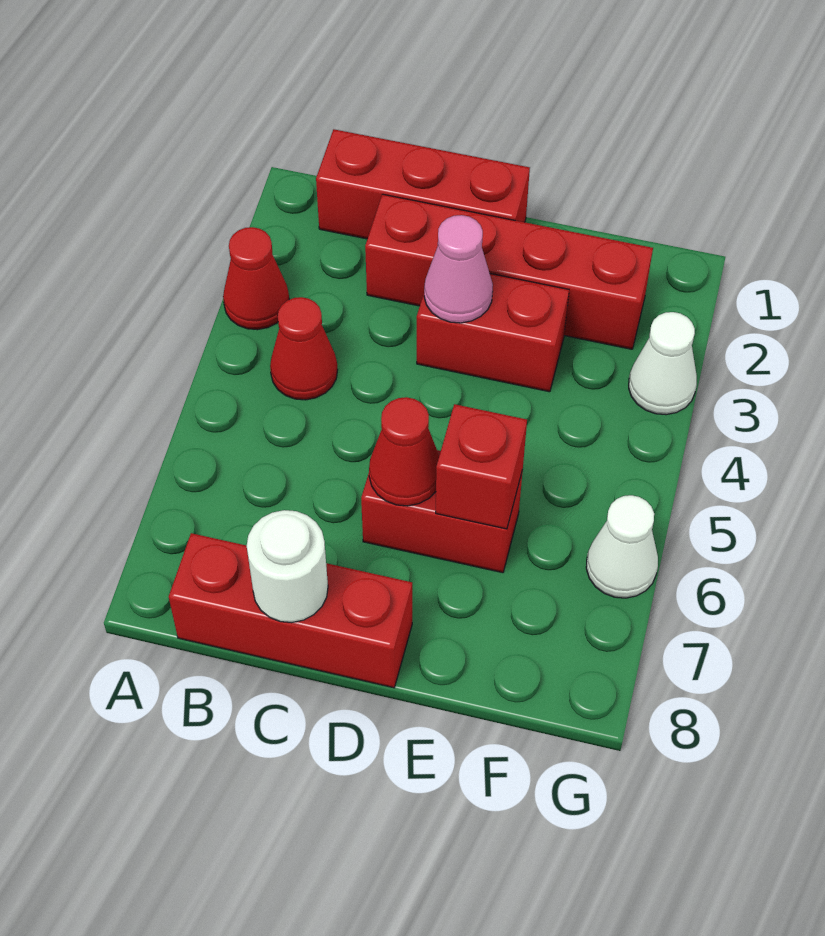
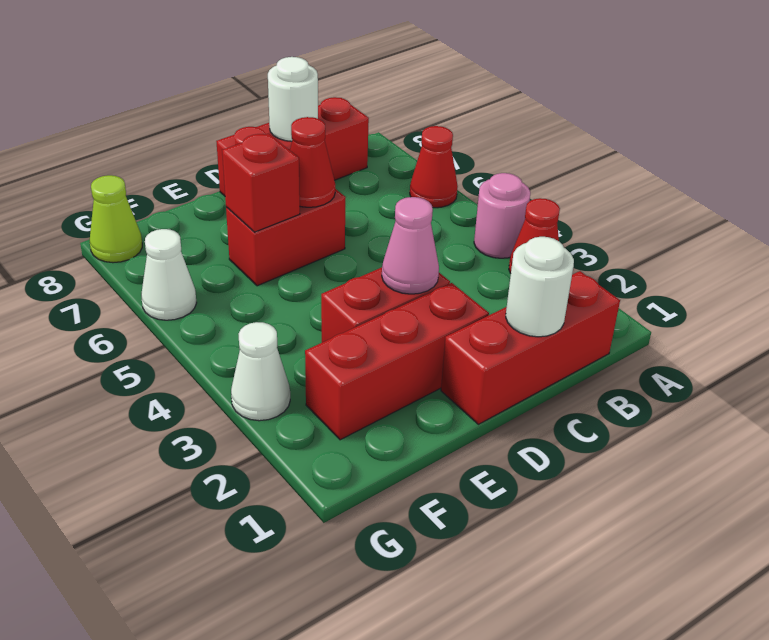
none -> pink 1x1 round brick [474,173,530,258]
red 1x1 cone [270,297,338,400] -> red 1x1 cone moved to [410,126,458,208]
none -> white 1x1 round brick [506,237,574,337]
red 1x4 brick [365,194,653,349] -> red 1x3 brick [305,283,489,440]
none -> lime 1x1 cone [90,175,142,263]

